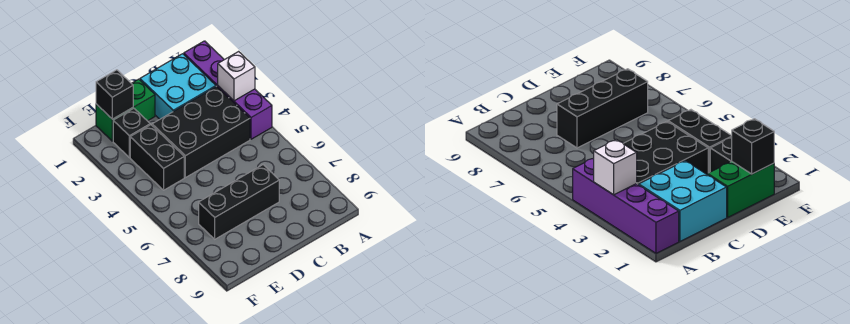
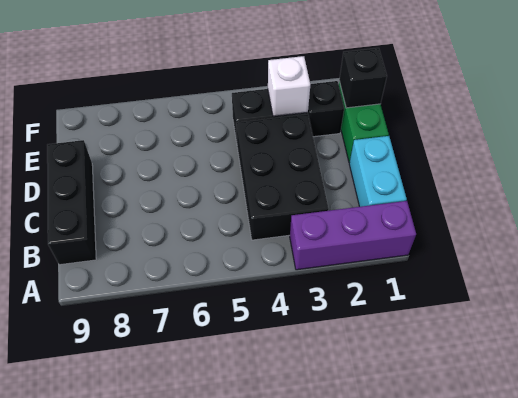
purple 1x4 brick [184,41,272,139] -> purple 1x3 brick [290,201,416,270]
white 1x1 brick [218,52,255,101] -> white 1x1 brick moved to [268,56,310,116]
cyan 2x2 brick [140,54,216,119] -> cyan 1x2 brick [349,136,407,207]
black 1x3 brick [199,165,279,239] -> black 1x3 brick moved to [47,140,96,265]

